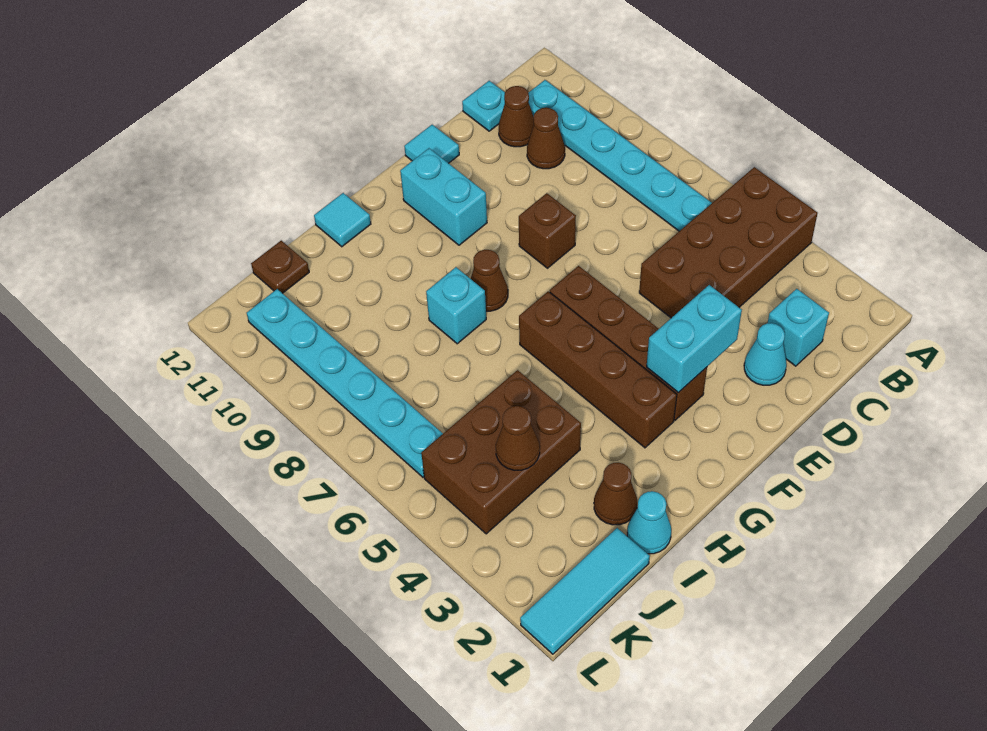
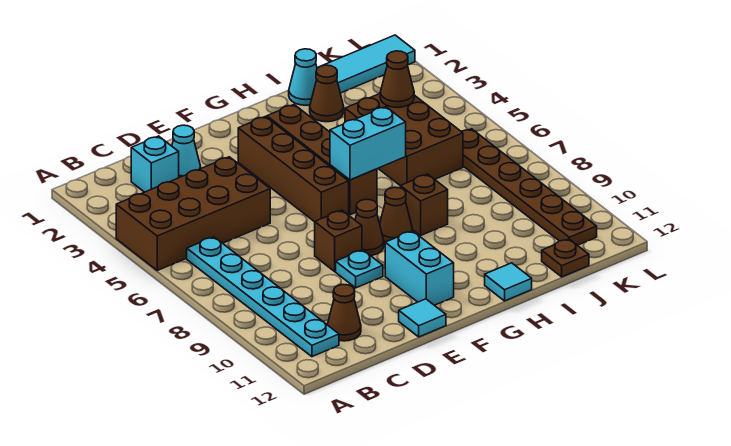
brown 1x1 cone [527,108,565,169] -> brown 1x1 cone moved to [355,199,384,256]
cyan 1x1 plate [462,81,505,131] -> cyan 1x1 plate moved to [336,250,383,288]
cyan 1x2 brick [647,285,742,393] -> cyan 1x2 brick moved to [330,107,406,180]
cyan 1x1 brick [426,267,486,344] -> brown 1x1 brick [401,174,448,235]
brown 2x3 brick [421,370,581,534] -> brown 2x3 brick turned to [345,94,463,186]
cyan 1x6 plate [247,289,443,477] -> brown 1x6 plate [461,129,597,245]

